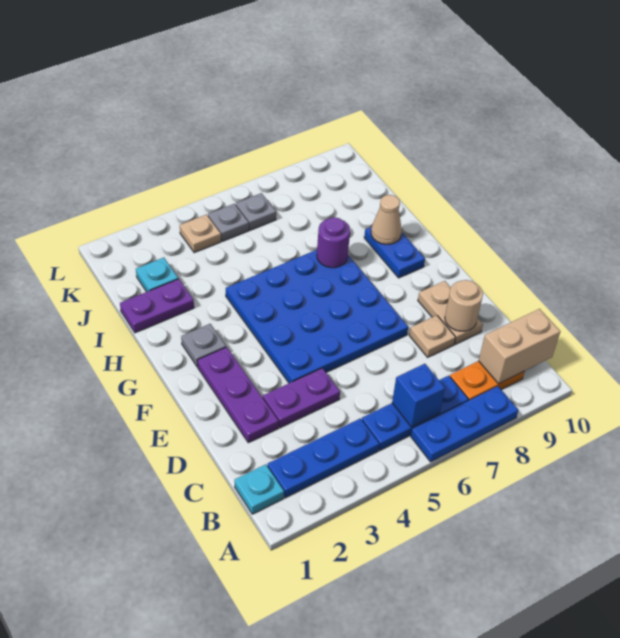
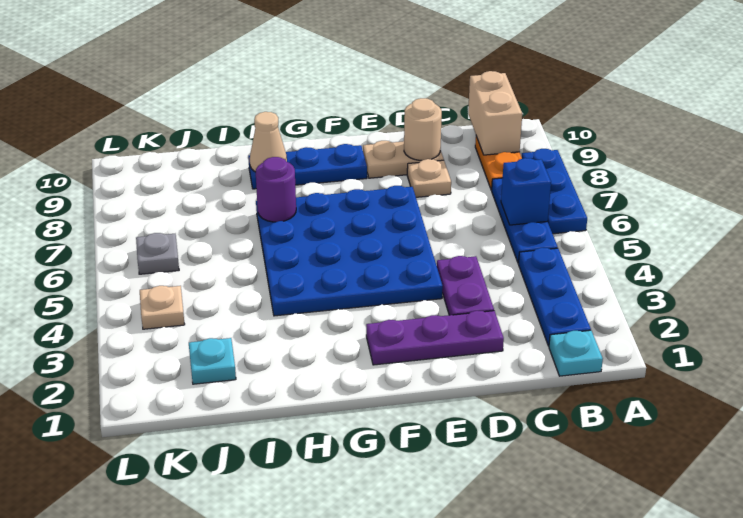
grey 1x1 plate [181,324,226,367] -> none
blue 1x2 plate [364,227,425,278] -> blue 1x3 plate [248,144,367,189]
purple 1x2 plate [120,279,194,333] -> none
grey 1x1 plate [208,204,249,241] -> none

